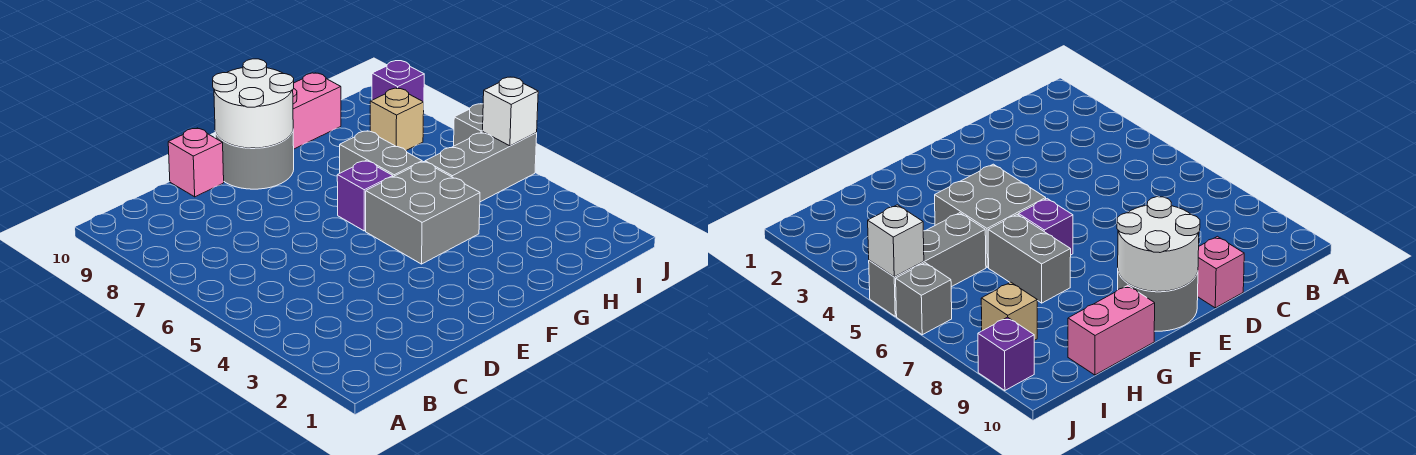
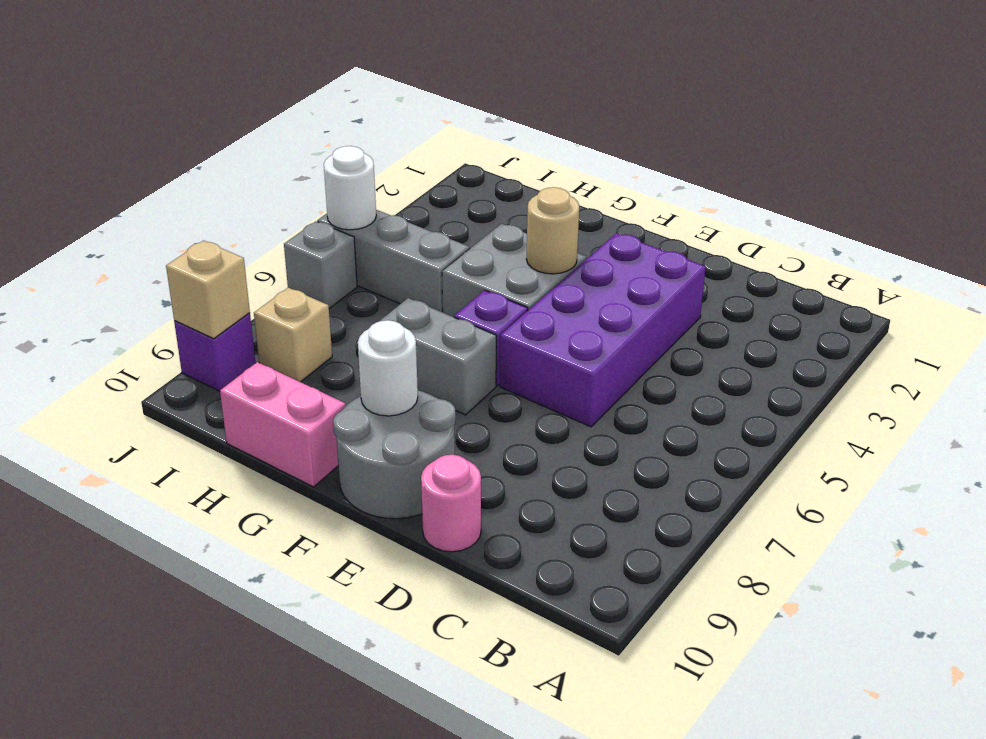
none -> purple 2x4 brick [500,233,706,427]
pink 1x1 brick [168,128,224,197] -> pink 1x1 round brick [421,455,481,552]
white 2x2 round brick [213,59,294,148] -> white 1x1 round brick [358,320,418,416]
none -> tan 1x1 round brick [526,187,579,274]
grey 1x2 brick [340,131,422,177] -> grey 1x2 brick turned to [380,298,496,415]
white 1x1 brick [483,77,538,146] -> white 1x1 round brick [324,146,376,230]
none -> tan 1x1 brick [166,241,250,339]

